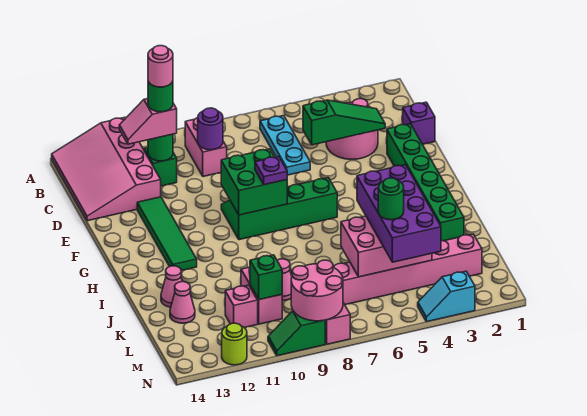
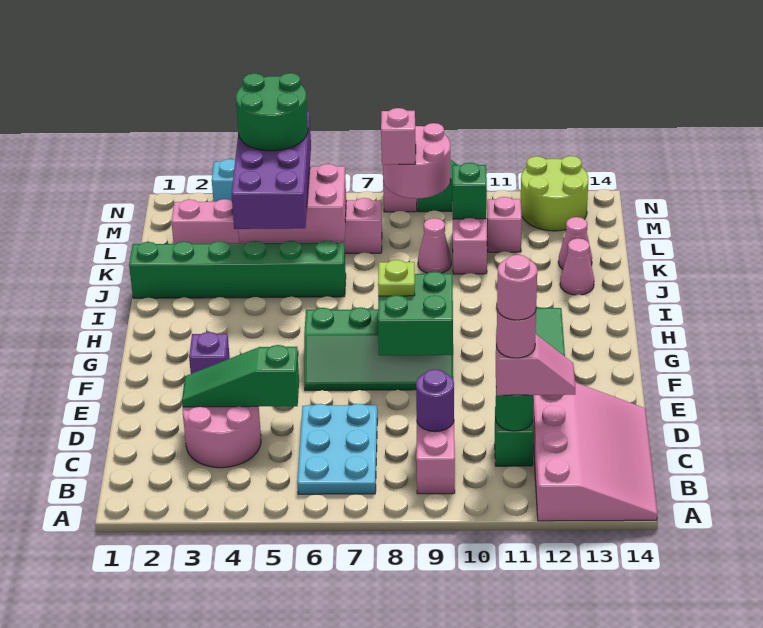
cyan 1x3 plate [260,116,310,175] -> cyan 2x3 plate [297,404,377,494]
green 1x1 round brick [148,82,173,112] -> pink 1x1 round brick [497,310,536,358]
purple 1x1 brick [403,102,435,144] -> purple 1x1 brick moved to [189,332,230,374]
green 1x6 brick [387,124,464,241] -> green 1x6 brick turned to [129,240,346,298]
purple 1x1 plate [255,156,287,185] -> lime 1x1 plate [378,260,415,296]
green 1x1 round brick [378,178,404,220] -> green 2x2 round brick [236,73,308,151]
none -> pink 1x1 brick [381,108,416,165]
lime 1x1 round brick [222,323,247,365] -> lime 2x2 round brick [521,156,588,231]

